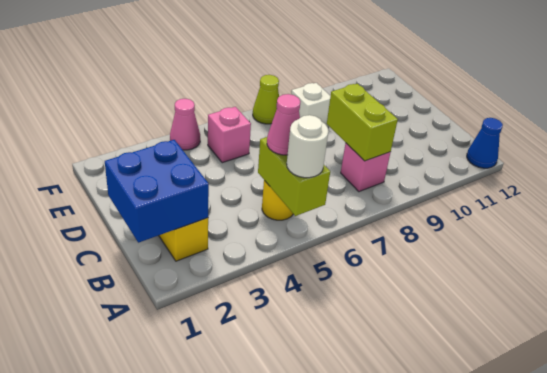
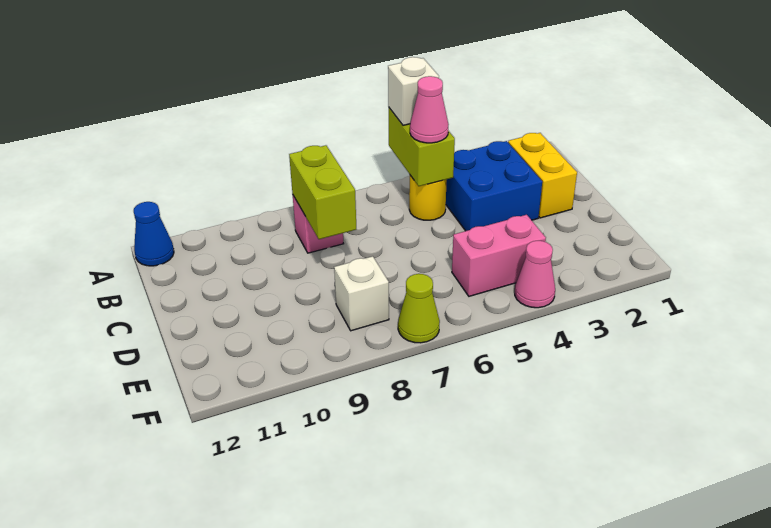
white 1x1 round brick [287,115,328,178] -> white 1x1 brick [388,57,439,125]
blue 2x2 brick [105,140,209,243] -> blue 2x2 brick moved to [446,141,542,231]
pink 1x1 brick [208,107,251,163] -> pink 1x2 brick [452,215,546,296]

